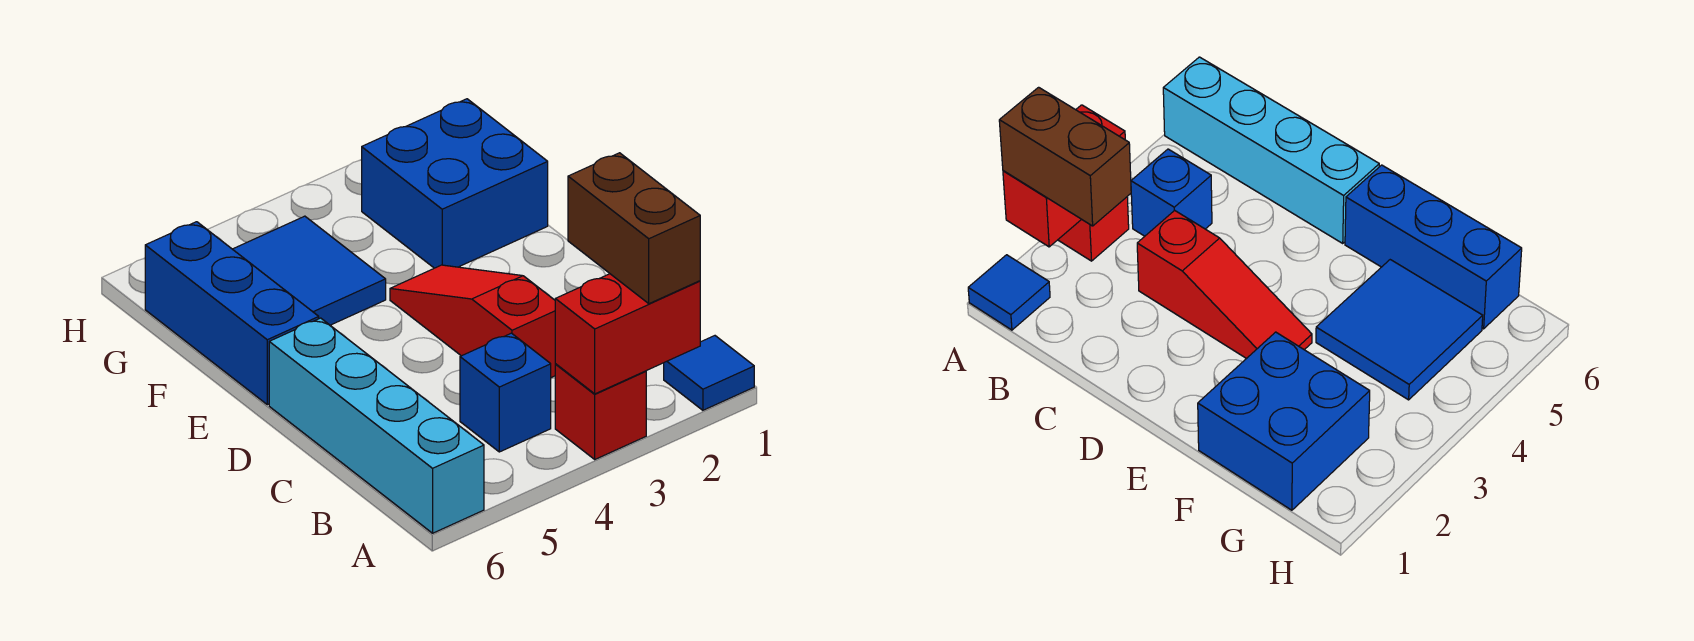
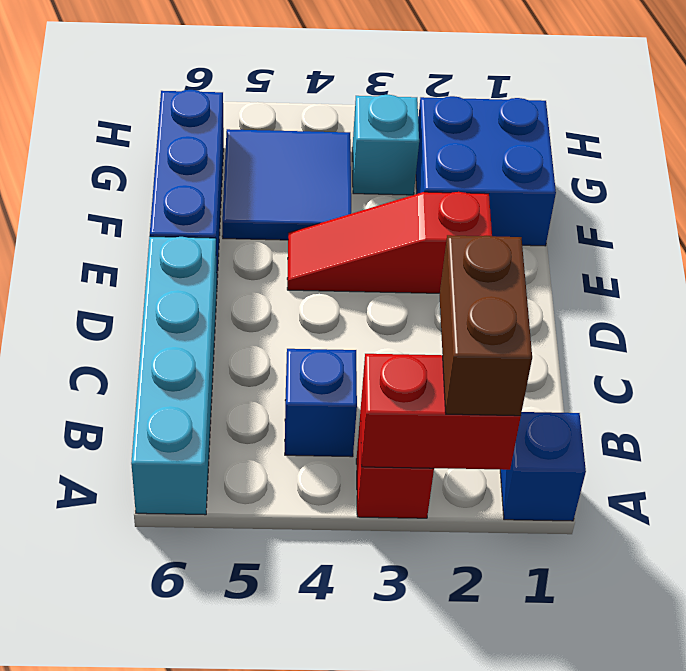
blue 1x1 tile [664,336,754,410] -> blue 1x1 brick [500,412,586,521]
red 1x3 slope [390,265,556,378] -> red 1x3 slope turned to [287,192,492,293]
none -> cyan 1x1 brick [352,95,419,195]

